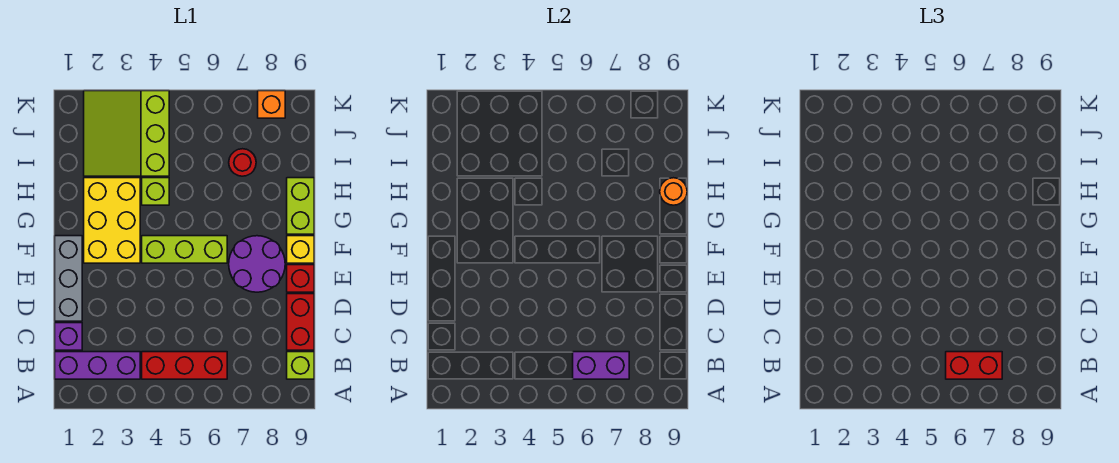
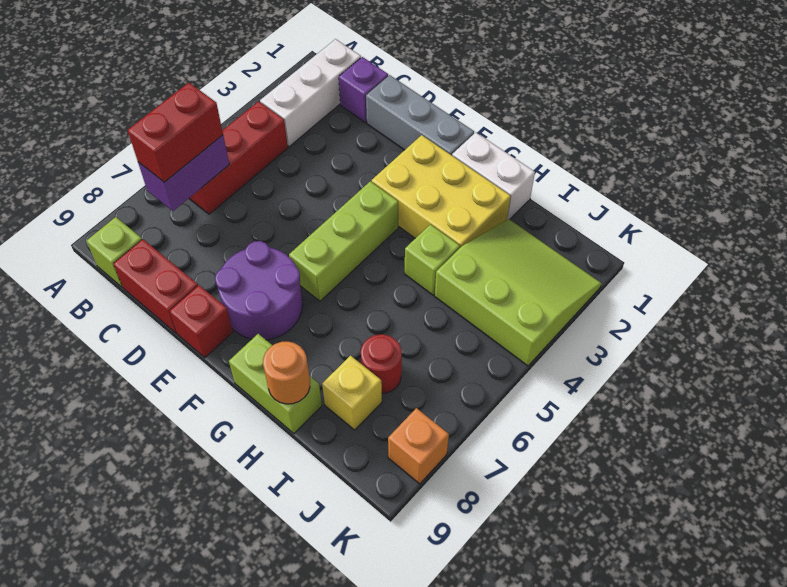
purple 1x3 brick [55,352,140,379] -> white 1x3 brick [260,39,361,147]
yellow 1x1 brick [287,236,314,263] -> yellow 1x1 brick moved to [322,356,382,430]
none -> white 1x2 brick [452,132,535,220]

